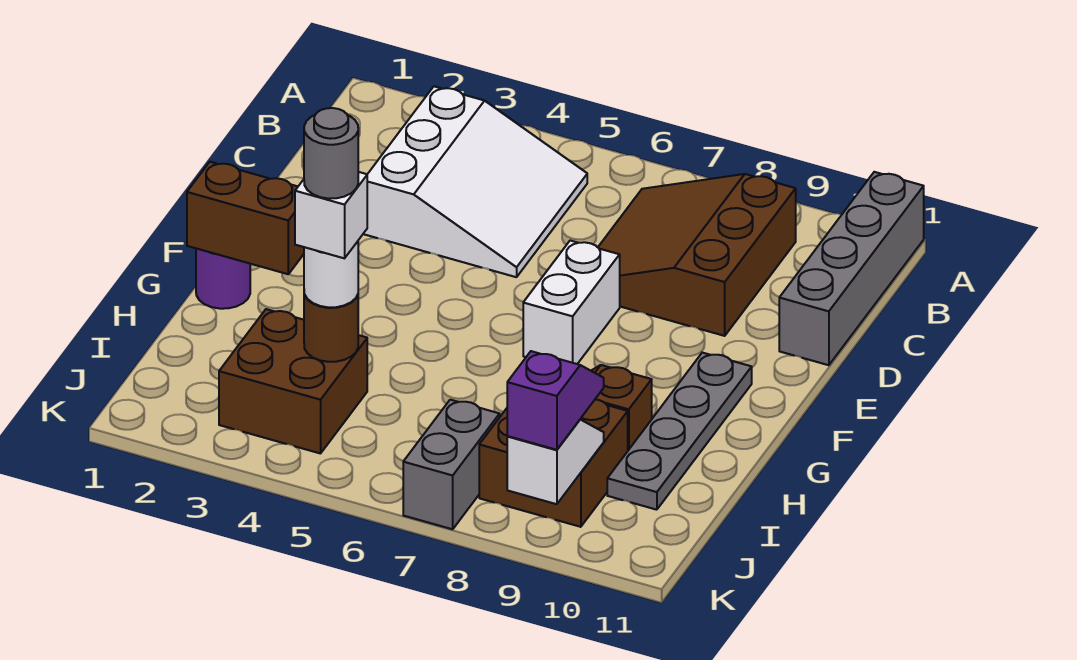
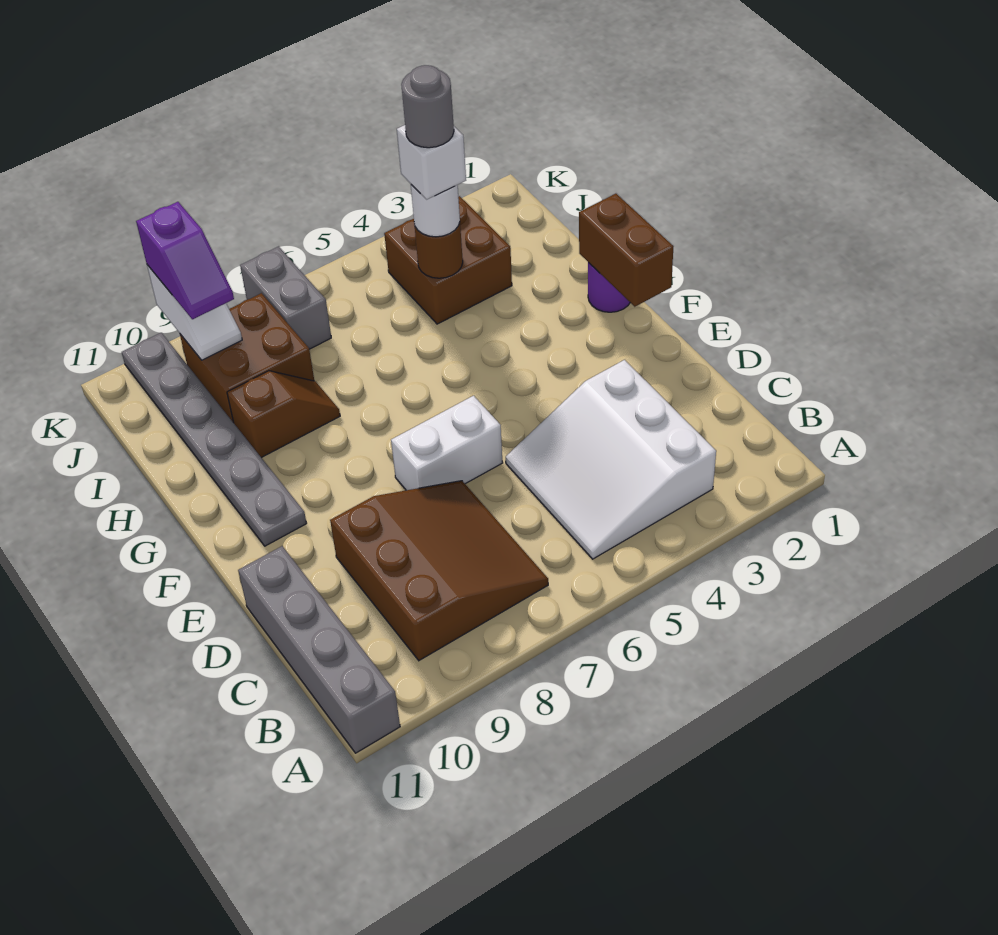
white 1x2 brick [523,241,620,364] -> white 1x2 brick turned to [391,396,503,490]
grey 1x4 plate [607,353,752,510] -> grey 1x6 plate [122,333,307,546]
brown 1x2 brick [187,162,304,274] -> brown 1x2 brick turned to [579,194,674,307]

